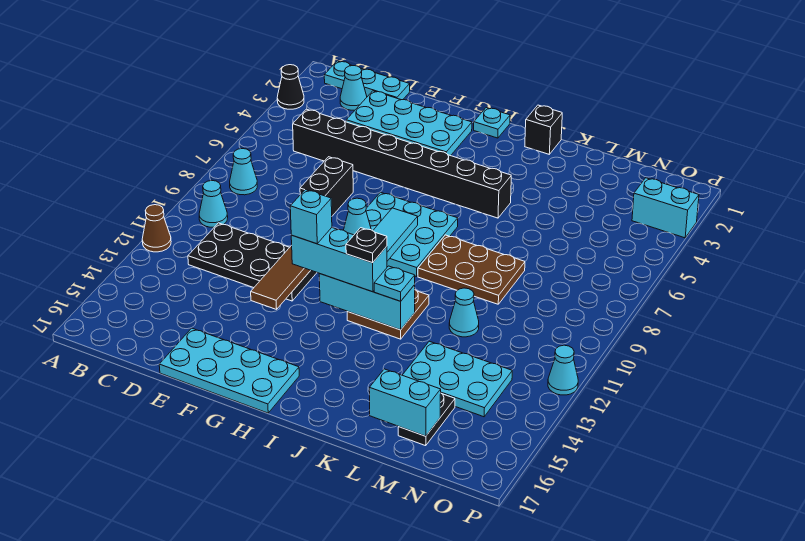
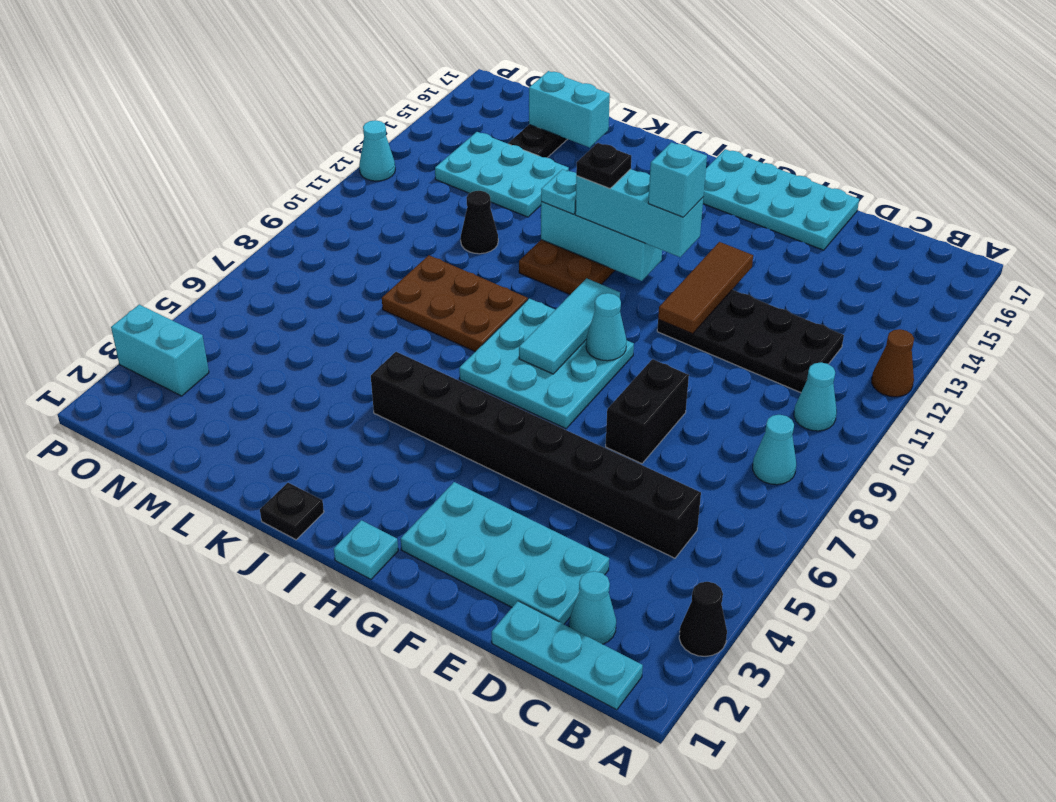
black 1x1 brick [525,105,562,154] -> black 1x1 plate [260,483,324,540]
cyan 1x1 cone [449,288,479,337] -> black 1x1 cone [461,191,498,254]

